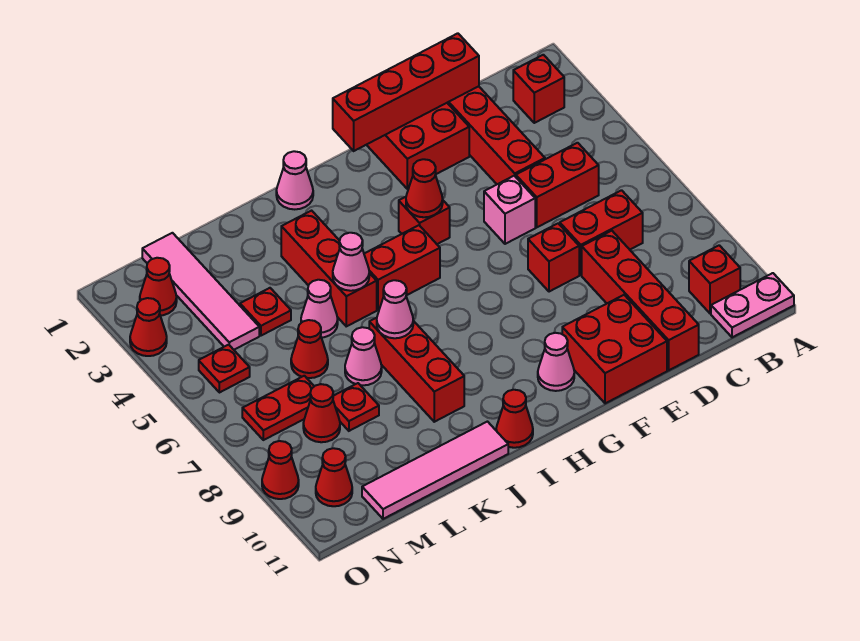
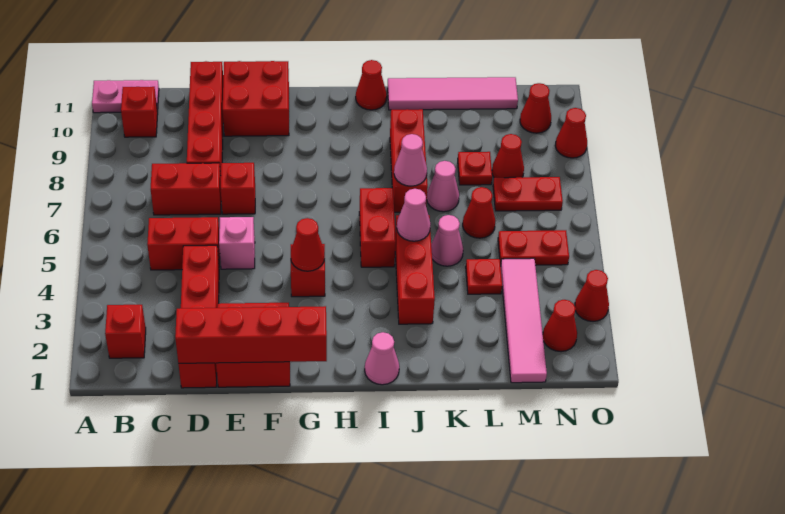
pink 1x1 cone [538,333,574,391] -> none
red 1x2 brick [364,225,440,310] -> red 1x2 brick turned to [359,188,396,267]
red 1x1 plate [199,345,250,393] -> red 1x2 plate [498,230,569,265]

